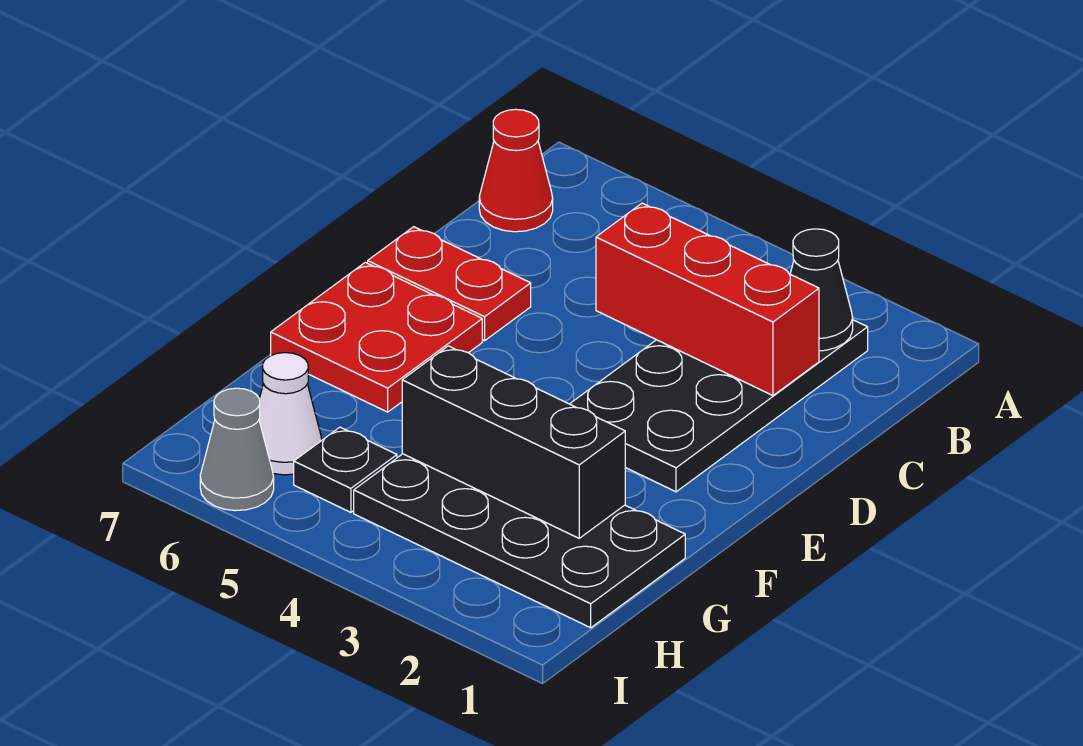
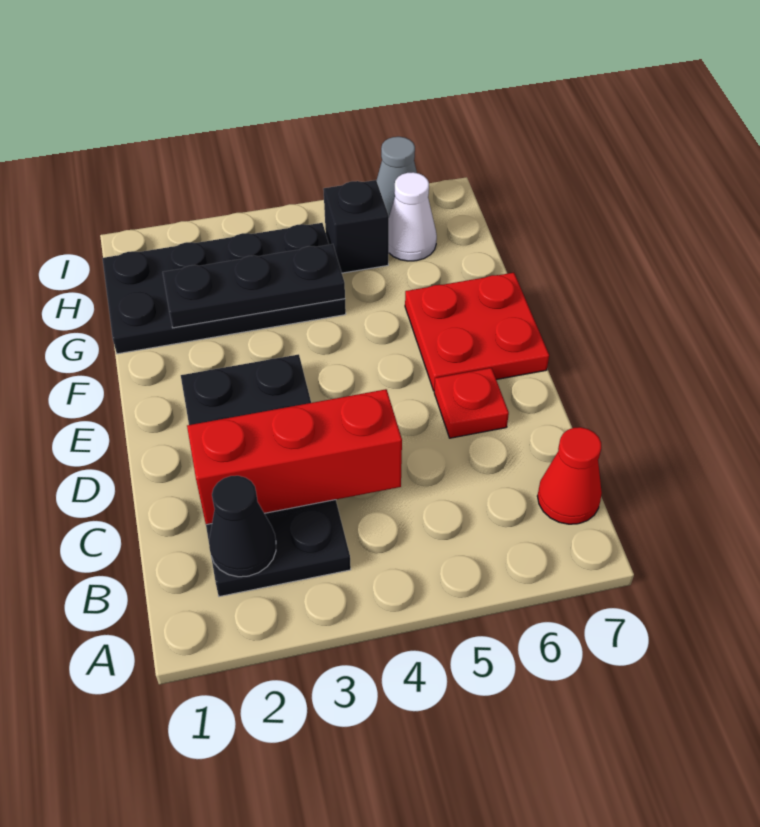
red 1x2 plate [368,227,531,341] -> red 1x1 plate [434,368,509,438]
black 1x3 brick [402,346,625,538] -> black 1x3 plate [163,244,345,328]
black 1x1 plate [294,427,397,512] -> black 1x1 brick [323,180,389,273]

